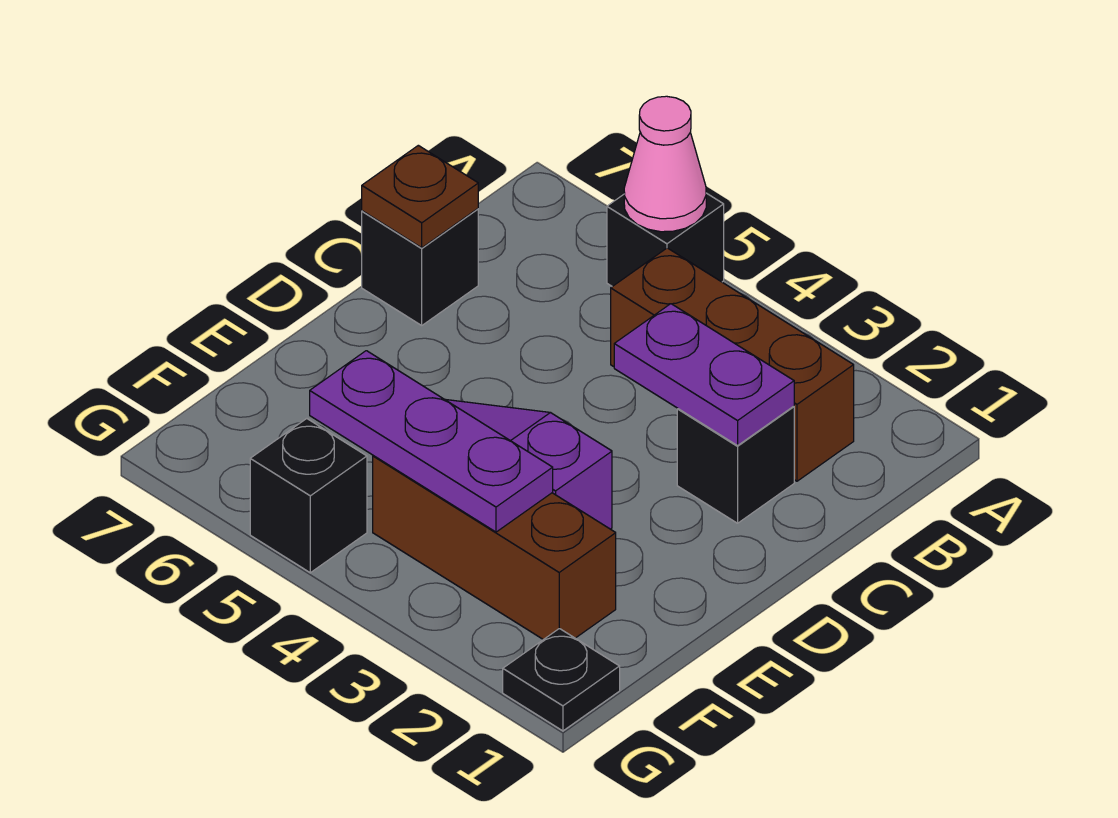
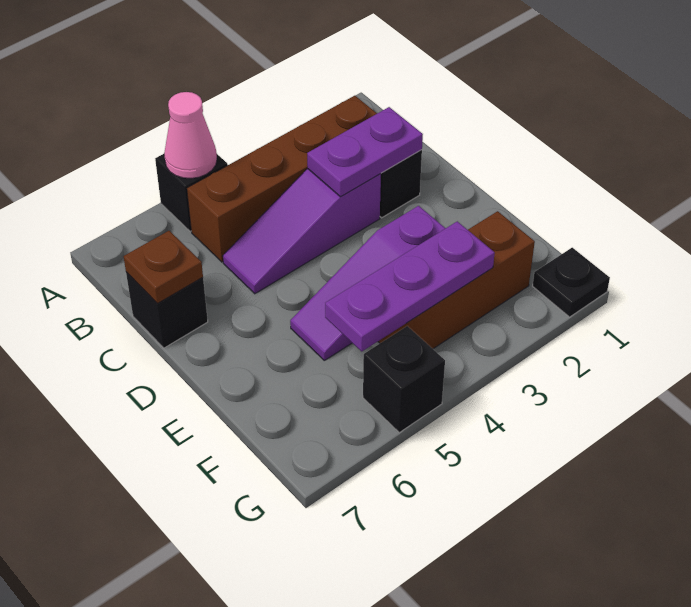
brown 1x3 brick [611,248,854,481] -> brown 1x4 brick [187,96,377,262]
none -> purple 1x3 slope [223,169,381,294]

